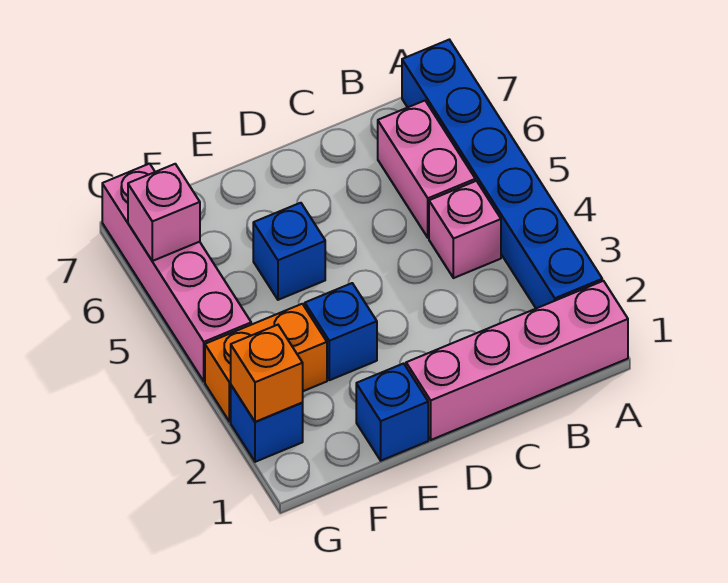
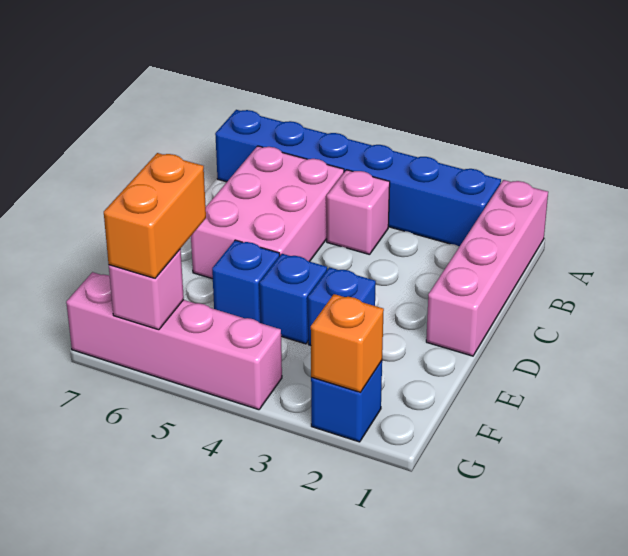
pink 1x2 brick [378,101,475,238] -> pink 2x3 brick [191,146,344,279]
blue 1x1 brick [356,363,428,461] -> blue 1x1 brick moved to [260,254,327,344]
orange 1x2 brick [205,304,327,422] -> orange 1x2 brick moved to [104,153,206,278]

